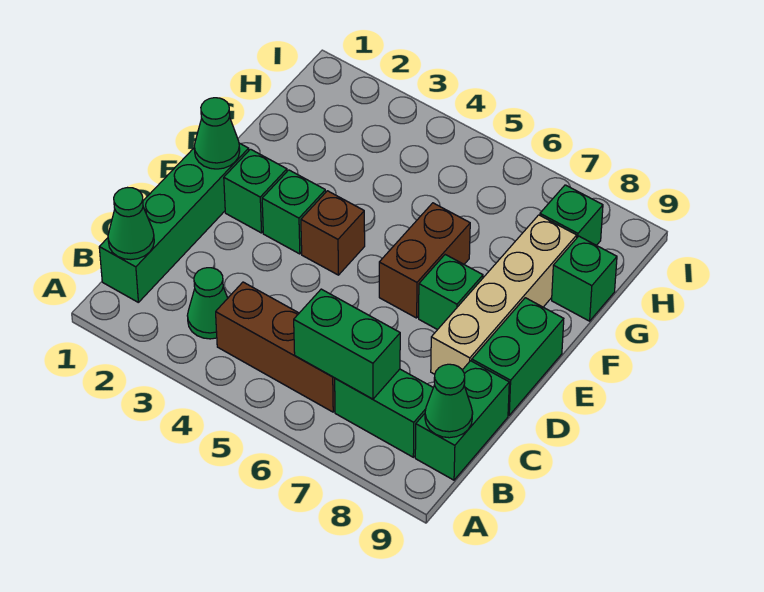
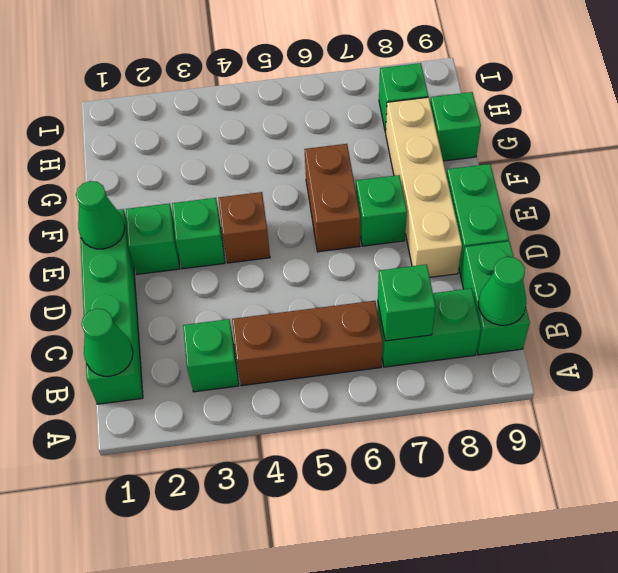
green 1x1 cone [187,268,228,339] -> green 1x1 brick [183,319,239,392]
green 1x2 brick [294,289,400,399] -> green 1x1 brick [378,264,436,341]

